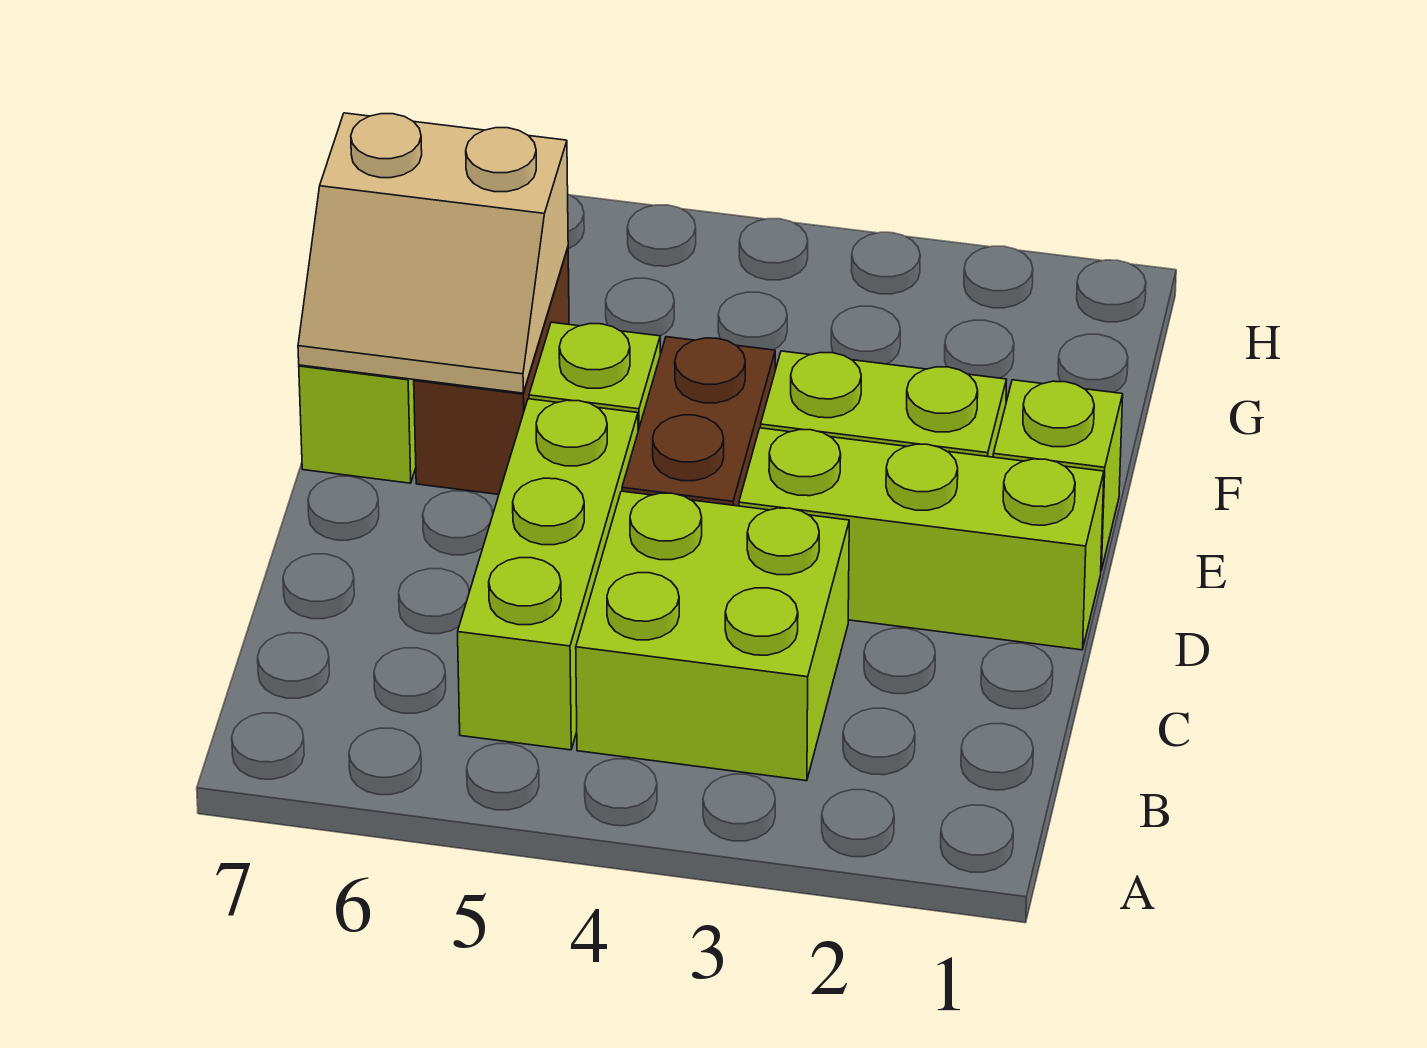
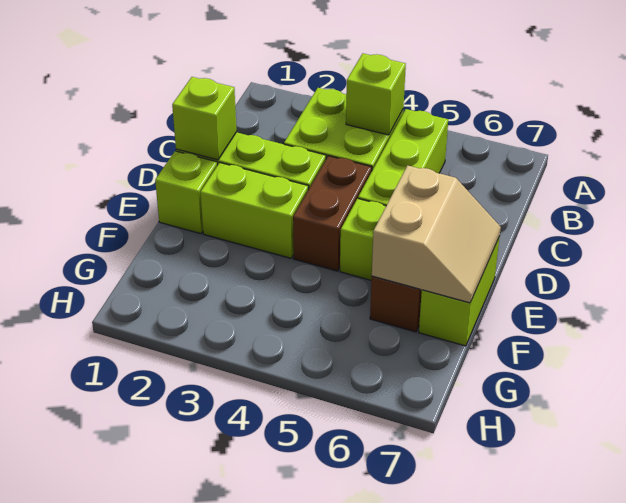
none -> lime 1x1 brick [346,53,406,135]
none -> lime 1x1 brick [172,77,236,160]
tan 2x2 slope [298,113,568,393] -> tan 2x2 slope turned to [372,165,501,303]

